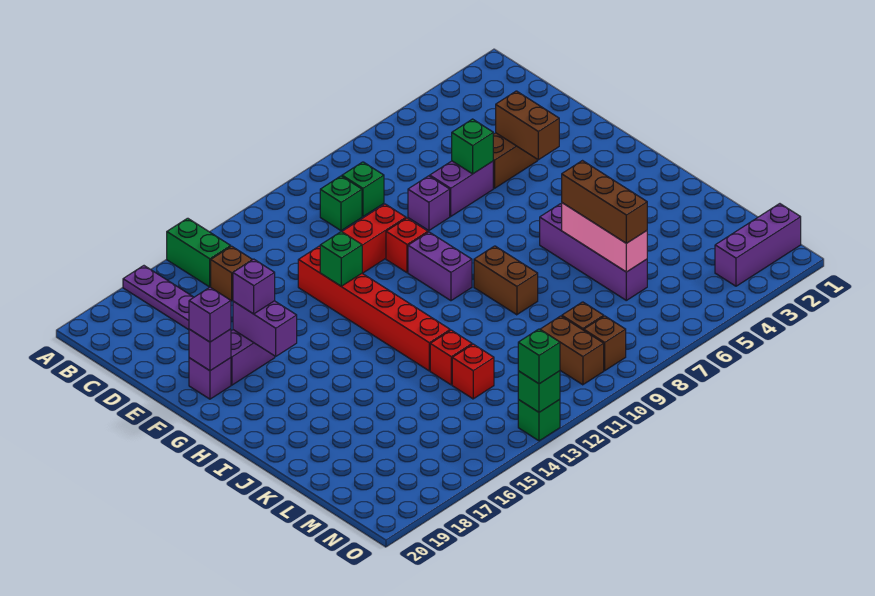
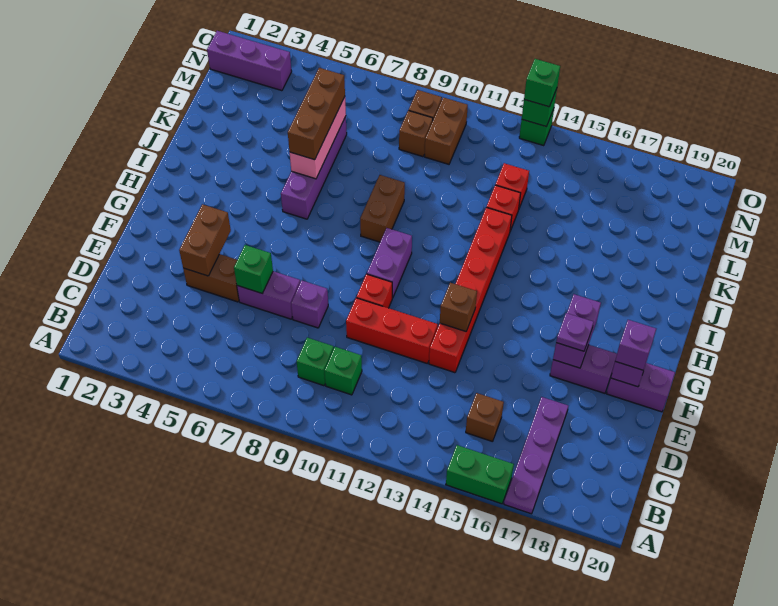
green 1x2 brick [167,218,231,287] -> green 1x2 brick turned to [446,445,514,504]
green 1x1 brick [320,232,362,286] -> brown 1x1 brick [440,283,477,331]
purple 1x1 brick [233,259,275,314] -> purple 1x1 plate [556,313,594,351]
purple 1x1 brick [189,358,231,399] -> purple 1x2 brick [607,363,675,412]

